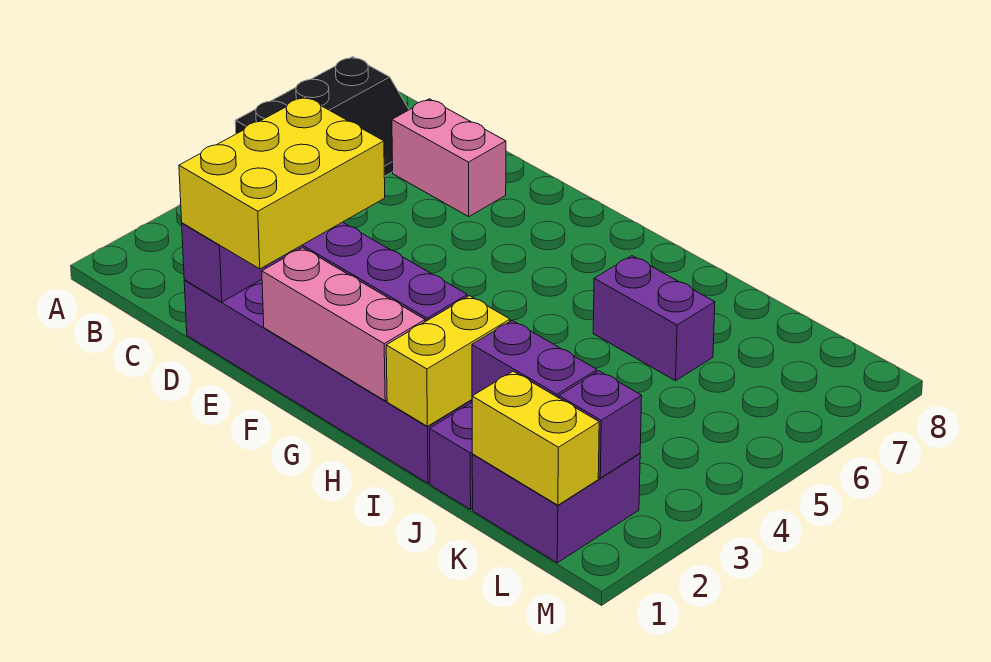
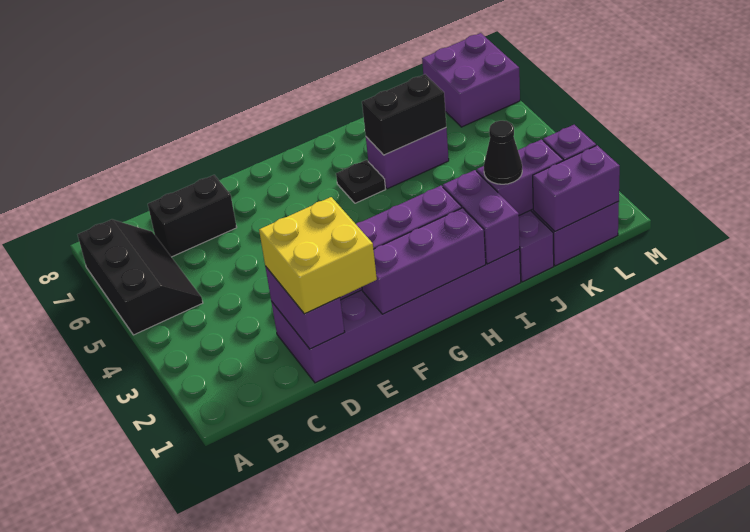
pink 1x2 brick [392,99,506,216] -> black 1x2 brick [148,175,237,257]
yellow 2x3 brick [179,97,385,269] -> yellow 2x2 brick [259,197,377,314]
pink 1x3 brick [262,248,425,401] -> purple 1x3 brick [362,208,486,314]
none -> black 1x1 plate [336,160,386,203]
yellow 1x2 brick [386,296,510,426] -> purple 1x2 brick [443,170,520,264]
none -> black 1x2 brick [362,74,446,155]
none -> black 1x1 cone [484,121,522,184]
yellow 1x2 brick [472,371,599,505] -> purple 1x2 brick [533,145,620,232]
none -> purple 2x2 brick [422,33,520,127]

